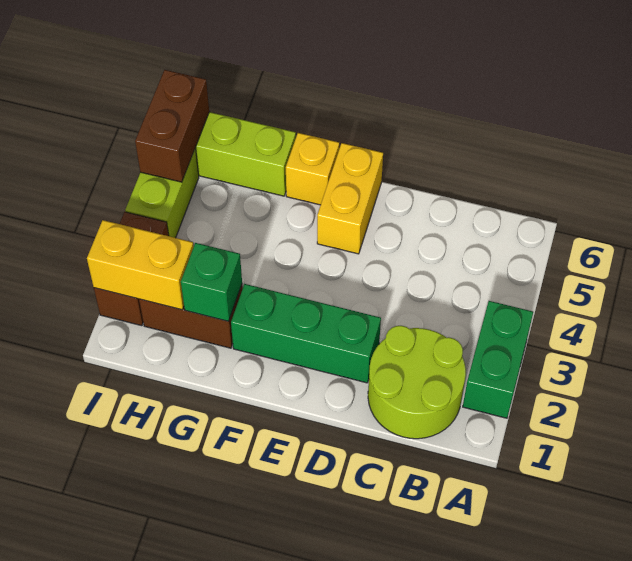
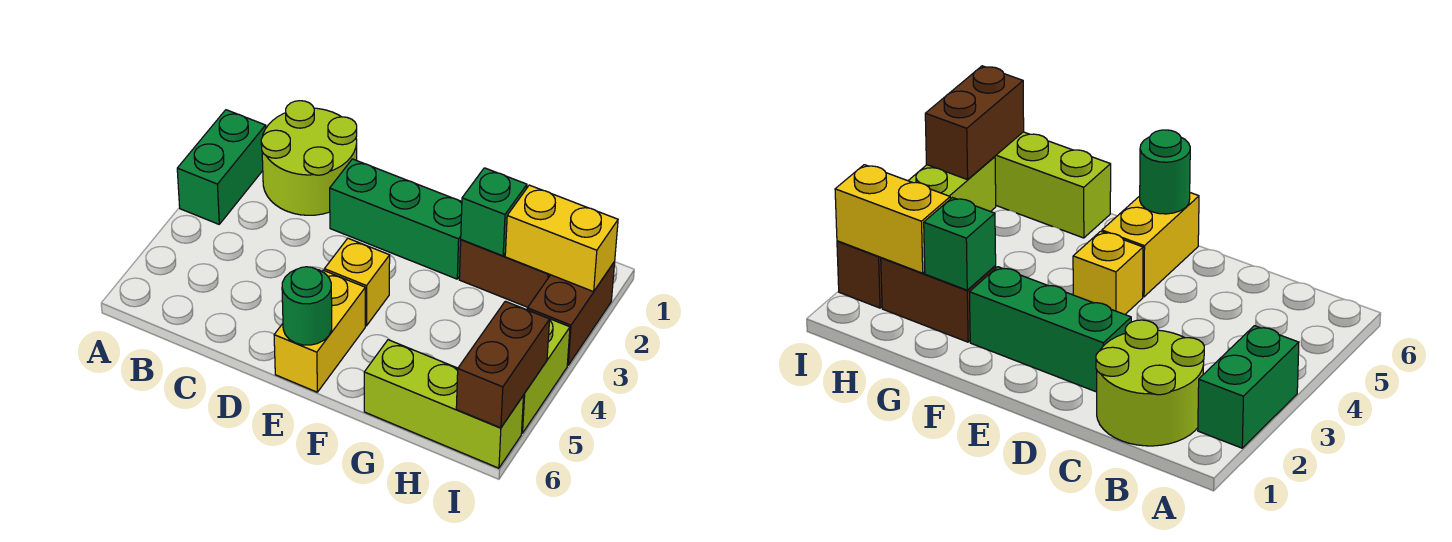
none -> green 1x1 round brick [282,267,332,345]
yellow 1x1 brick [286,133,339,205] -> yellow 1x1 brick moved to [324,238,390,326]

